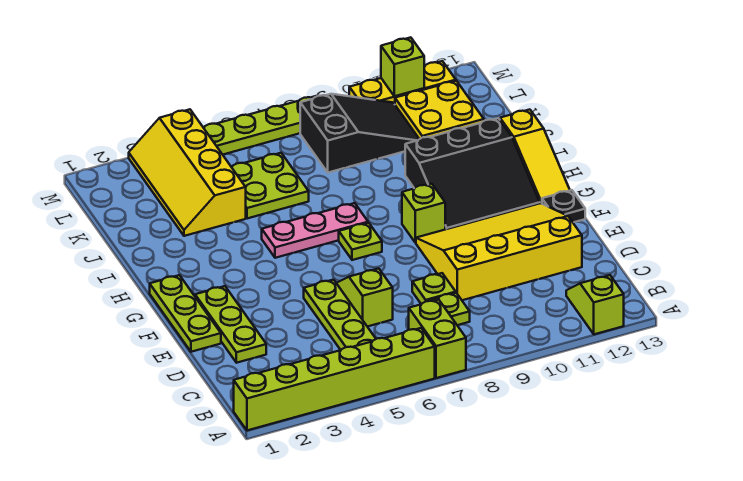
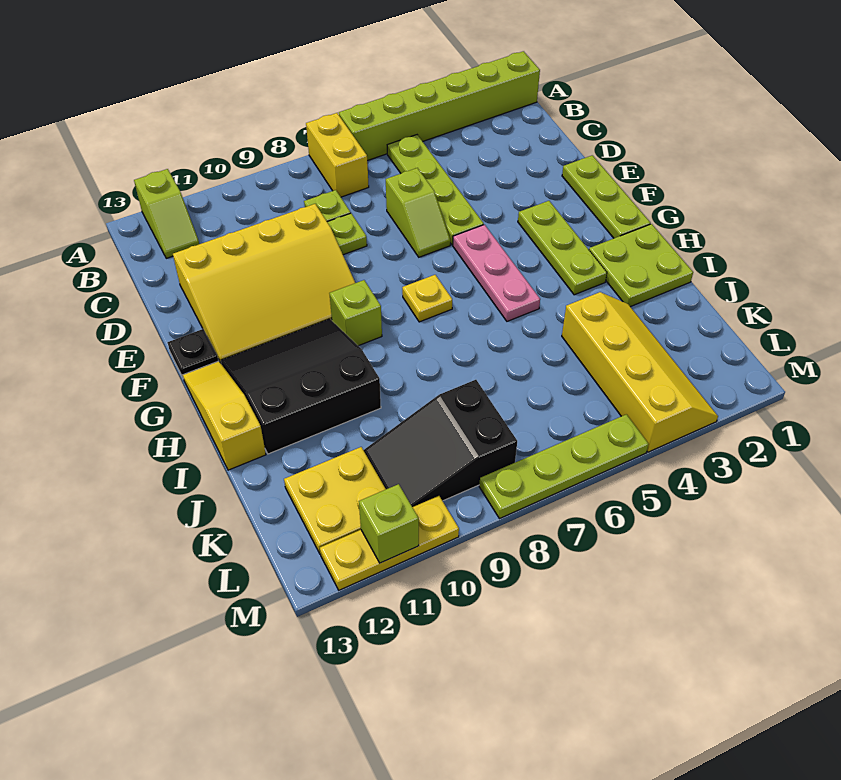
lime 1x2 brick [409,300,466,378] -> yellow 1x2 brick [306,113,369,197]
lime 1x3 plate [195,286,266,363] -> lime 1x3 plate moved to [518,201,607,295]
lime 1x1 plate [339,223,382,260] -> yellow 1x1 plate [402,275,452,322]
pink 1x3 plate [262,203,368,258] -> pink 1x3 plate turned to [453,225,540,321]
lime 2x2 plate [232,153,309,219] -> lime 2x2 plate moved to [589,224,693,307]

